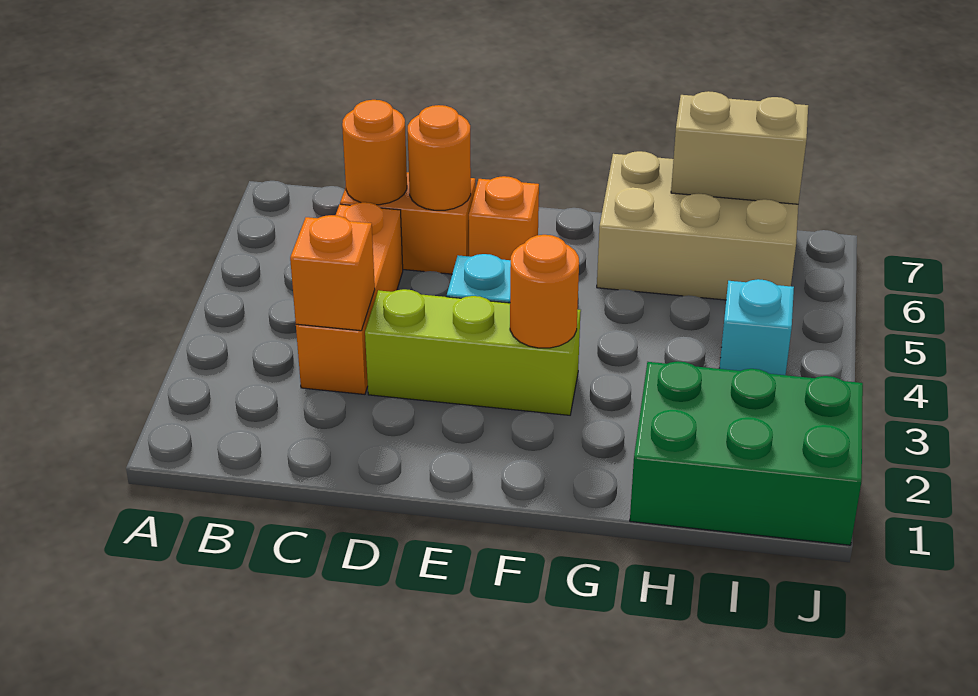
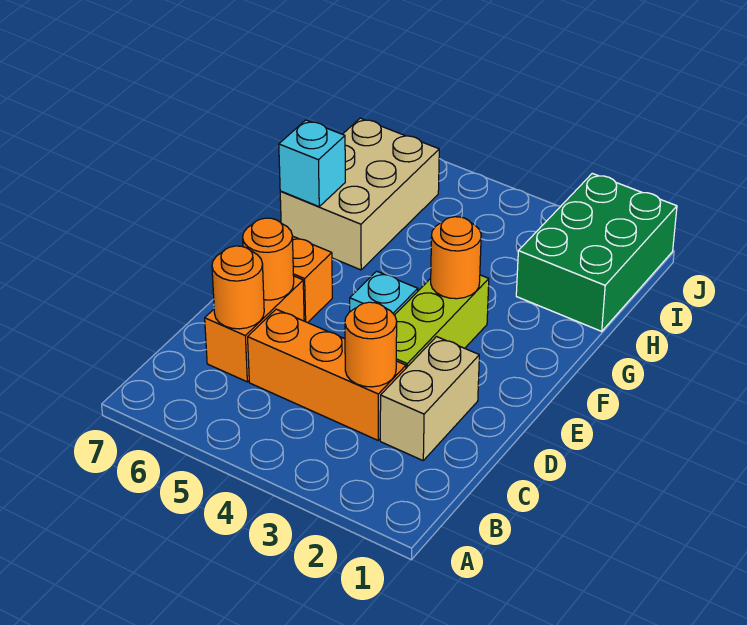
orange 1x1 brick [290,215,375,331] -> orange 1x1 round brick [345,302,397,387]
tan 1x2 brick [671,91,808,204] -> tan 1x2 brick moved to [380,337,479,460]
cyan 1x1 brick [719,279,794,375] -> cyan 1x1 brick moved to [279,120,345,207]

